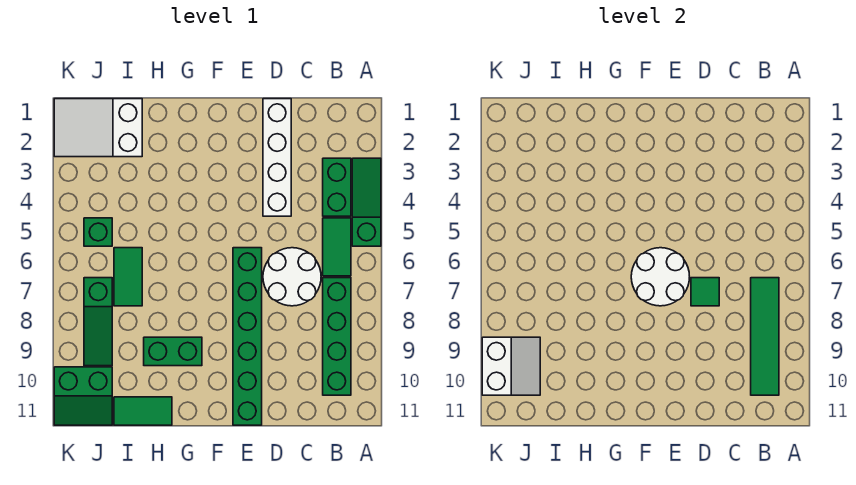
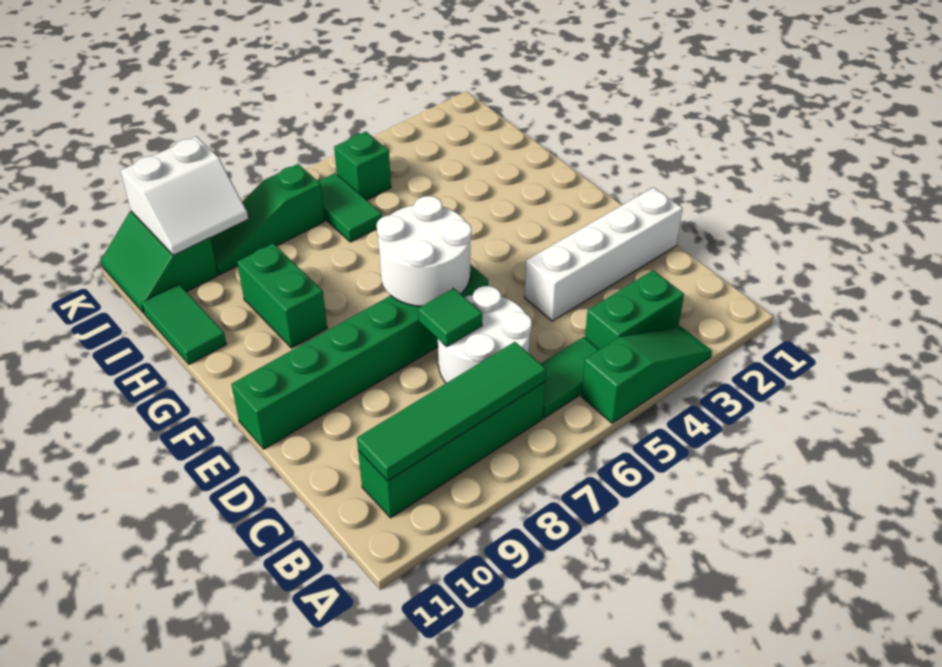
white 2x3 slope [54,99,142,157] -> none
green 1x2 tile [114,248,142,306] -> green 1x2 tile turned to [318,173,382,242]

